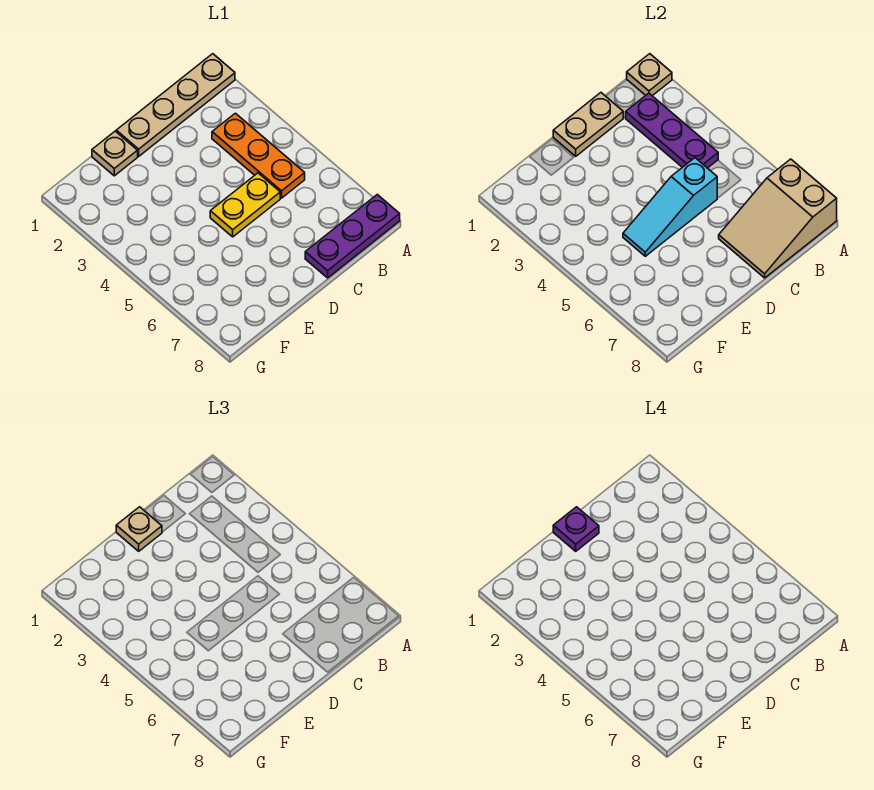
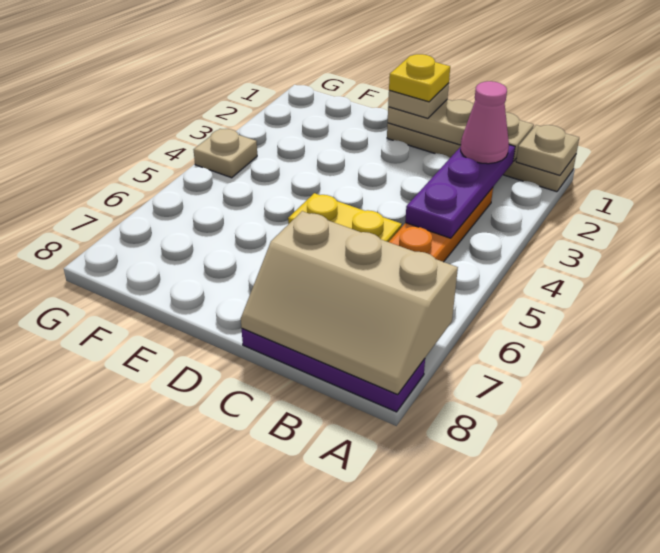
tan 2x3 slope [719,159,837,278] -> tan 2x3 slope turned to [241,211,458,394]
none -> pink 1x1 cone [461,81,509,164]
tan 1x2 plate [553,93,623,156] -> tan 1x3 plate [388,99,534,161]
cyan 1x3 slope [623,158,717,256] -> none
purple 1x1 plate [553,507,599,551] -> yellow 1x1 plate [389,54,450,102]
tan 1x1 plate [92,131,138,176] -> tan 1x1 plate moved to [193,129,257,178]

